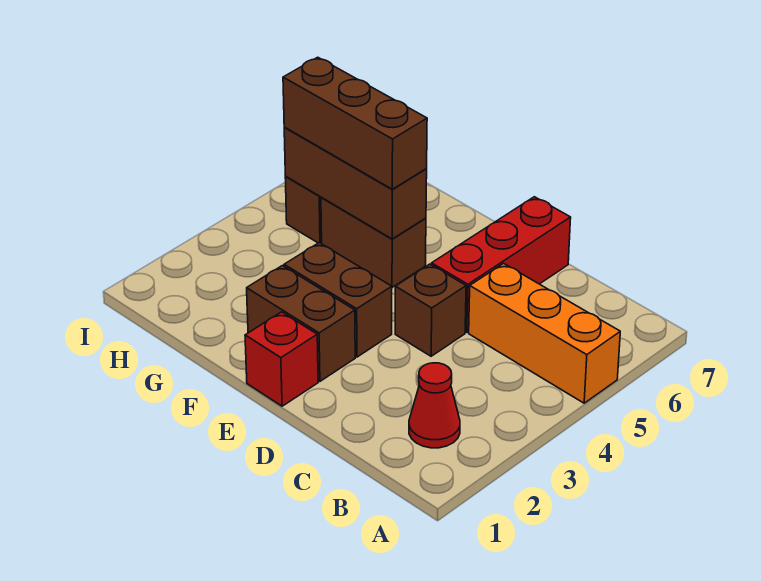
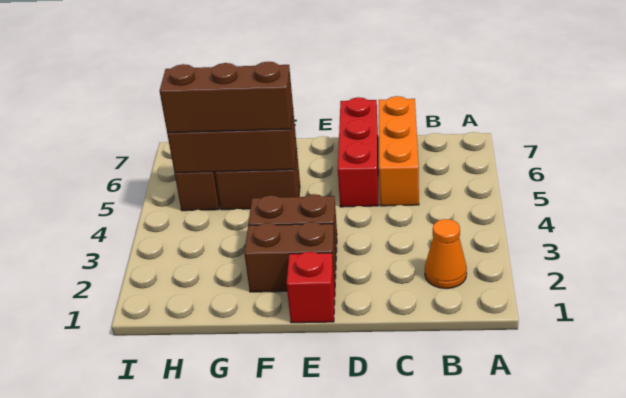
orange 1x3 brick [469,264,620,403] -> orange 1x3 brick turned to [379,96,419,206]
red 1x1 cone [409,363,460,448] -> orange 1x1 cone [425,219,467,289]
brown 1x1 brick [395,264,466,356] -> none

